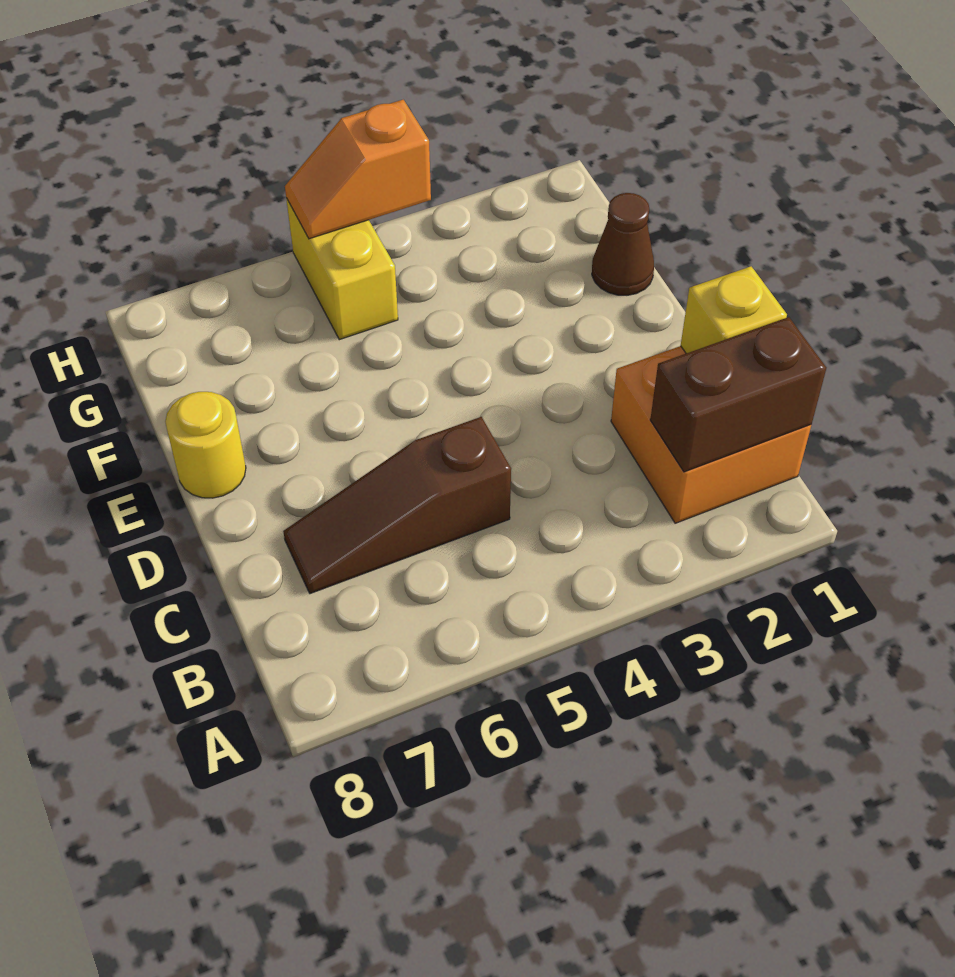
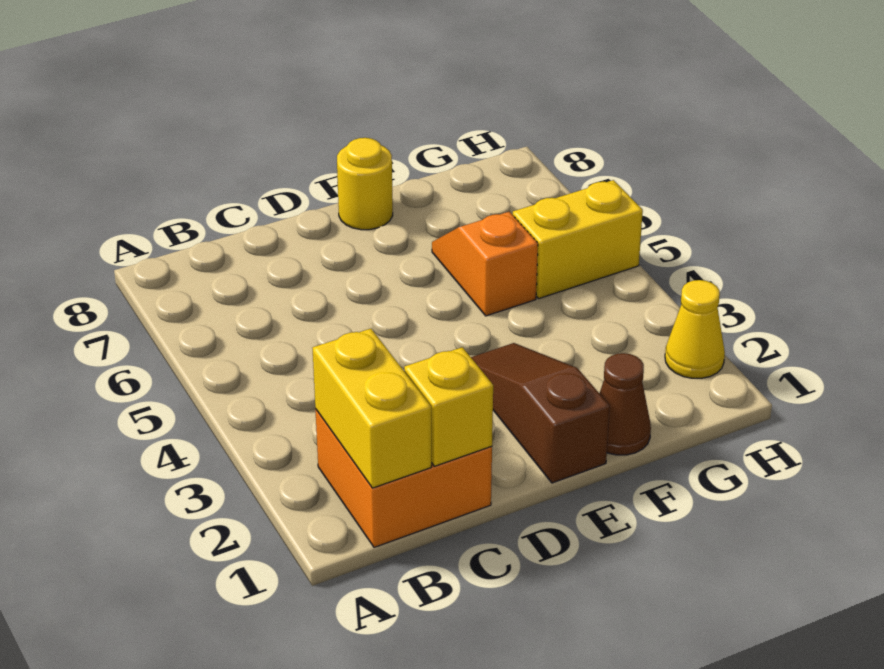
brown 1x2 brick [650,317,826,472] -> yellow 1x2 brick [313,329,431,488]
brown 1x3 slope [283,417,511,594] -> brown 1x3 slope moved to [471,343,610,483]
none -> yellow 1x1 cone [665,280,725,378]
orange 1x2 slope [285,100,431,239] -> orange 1x2 slope moved to [432,212,538,316]

